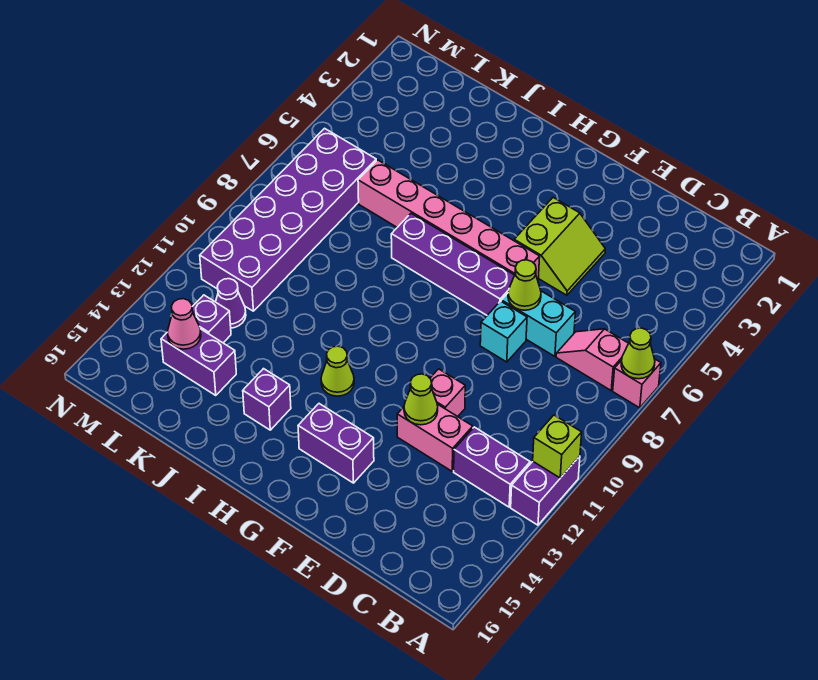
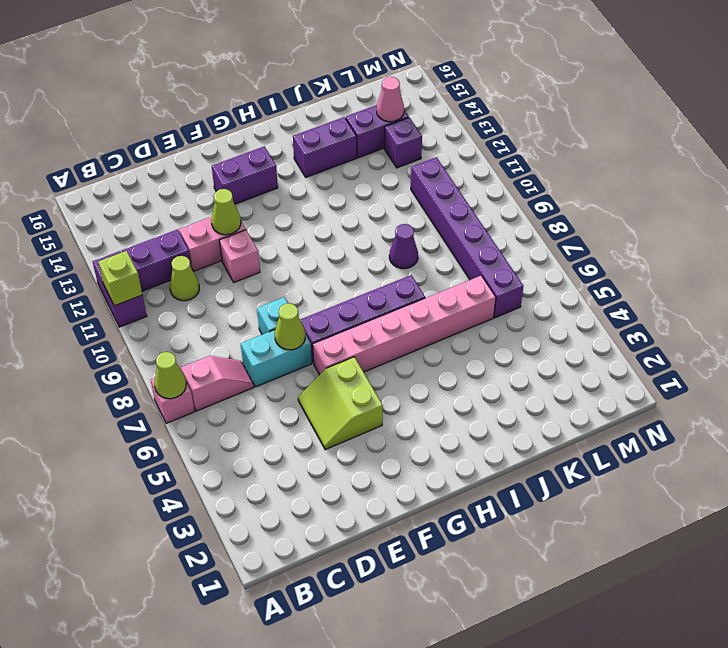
lime 1x1 cone [321,346,354,396] -> lime 1x1 cone moved to [170,256,199,301]
purple 1x1 brick [243,369,291,430] -> purple 1x2 brick [293,117,357,177]
purple 2x6 brick [200,128,376,311] -> purple 1x6 brick [411,157,523,318]
purple 1x1 cone [216,279,246,328] -> purple 1x1 cone moved to [389,224,418,269]

